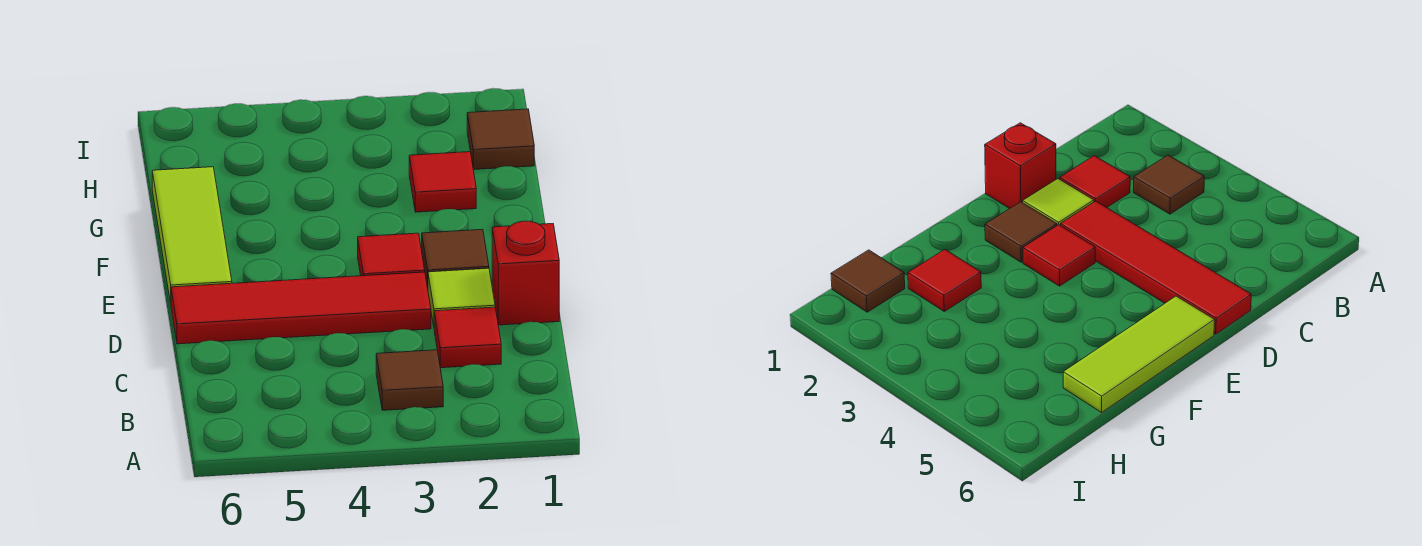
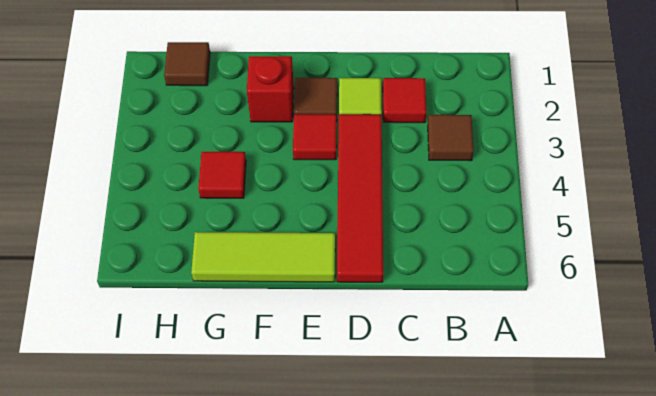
red 1x1 brick [492,221,559,325] -> red 1x1 brick moved to [247,56,294,122]
red 1x1 tile [409,152,476,212] -> red 1x1 tile moved to [198,152,246,198]

